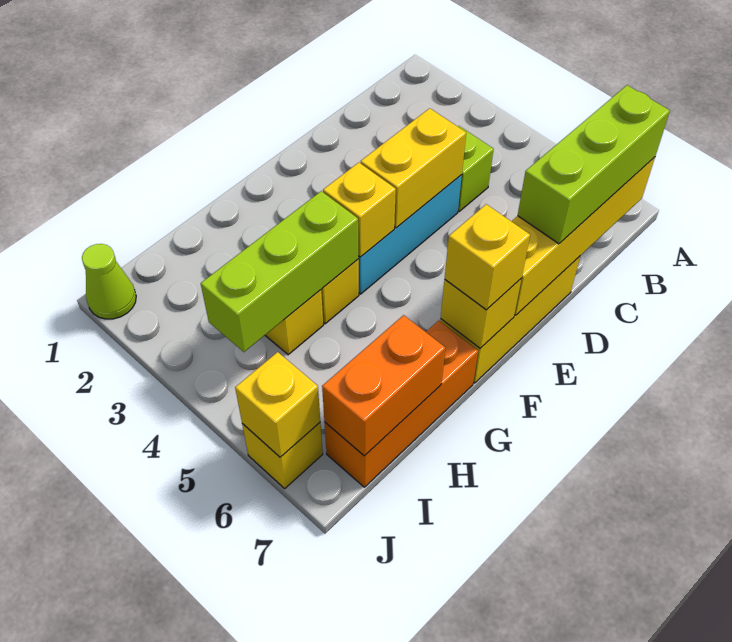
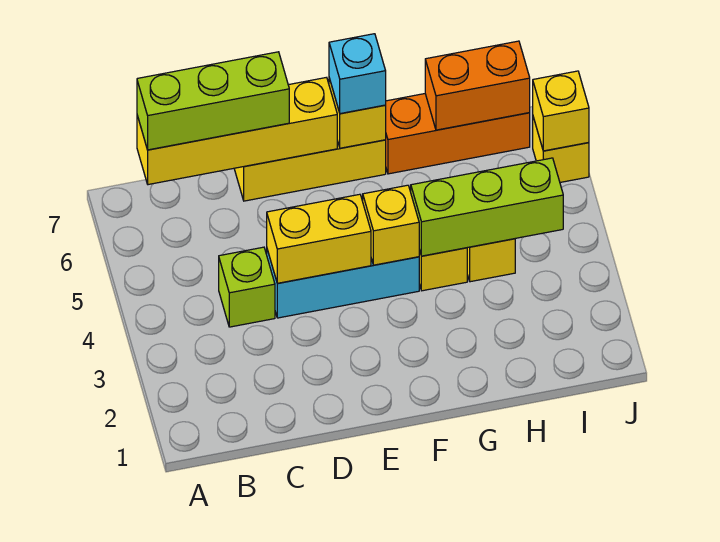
yellow 1x1 brick [445,204,530,310] -> cyan 1x1 brick [329,34,386,114]
lime 1x1 cone [82,244,136,319] -> none

